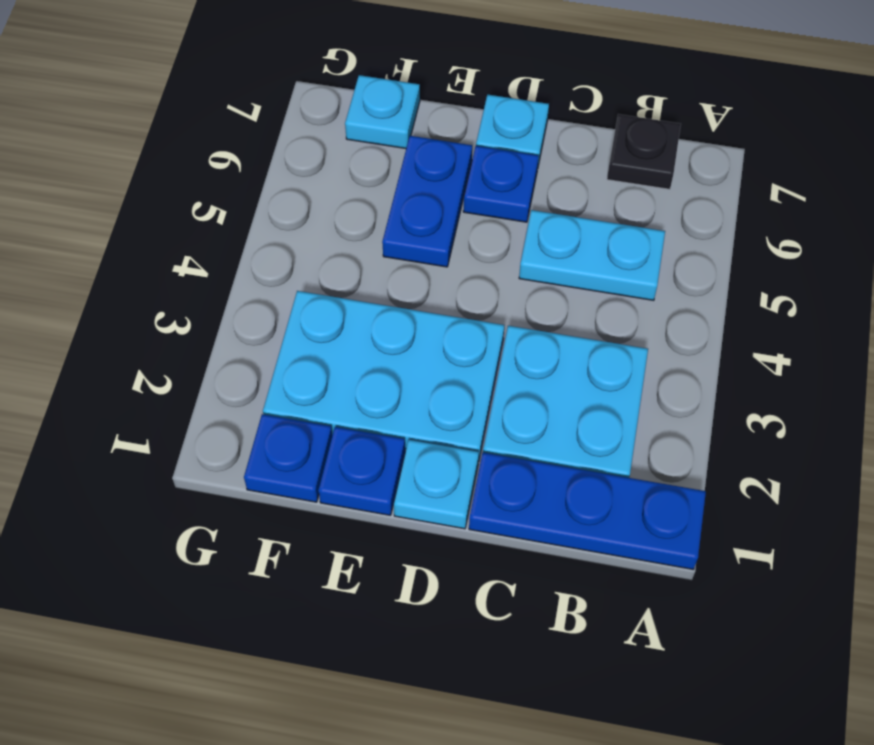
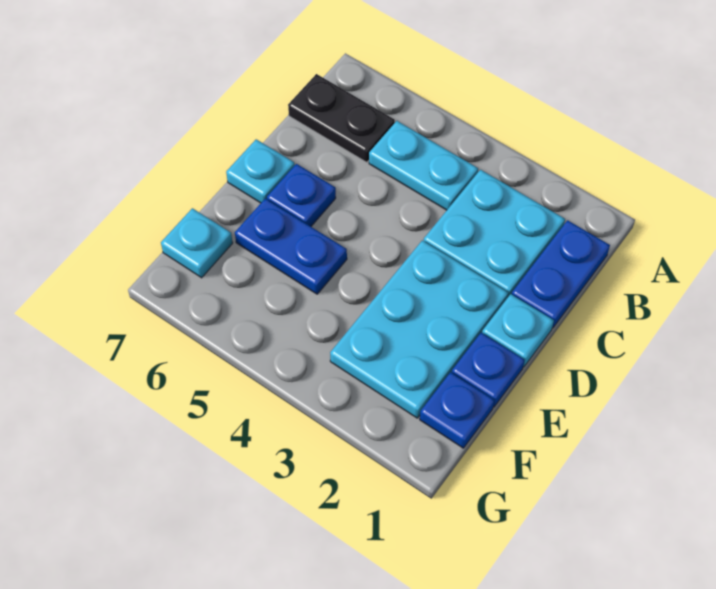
blue 1x3 plate [469,453,706,569] -> blue 1x2 plate [512,220,610,328]
cyan 1x2 plate [519,210,665,300] -> cyan 1x2 plate turned to [369,121,478,210]
black 1x1 plate [607,114,681,189] -> black 1x2 plate [288,74,395,162]

